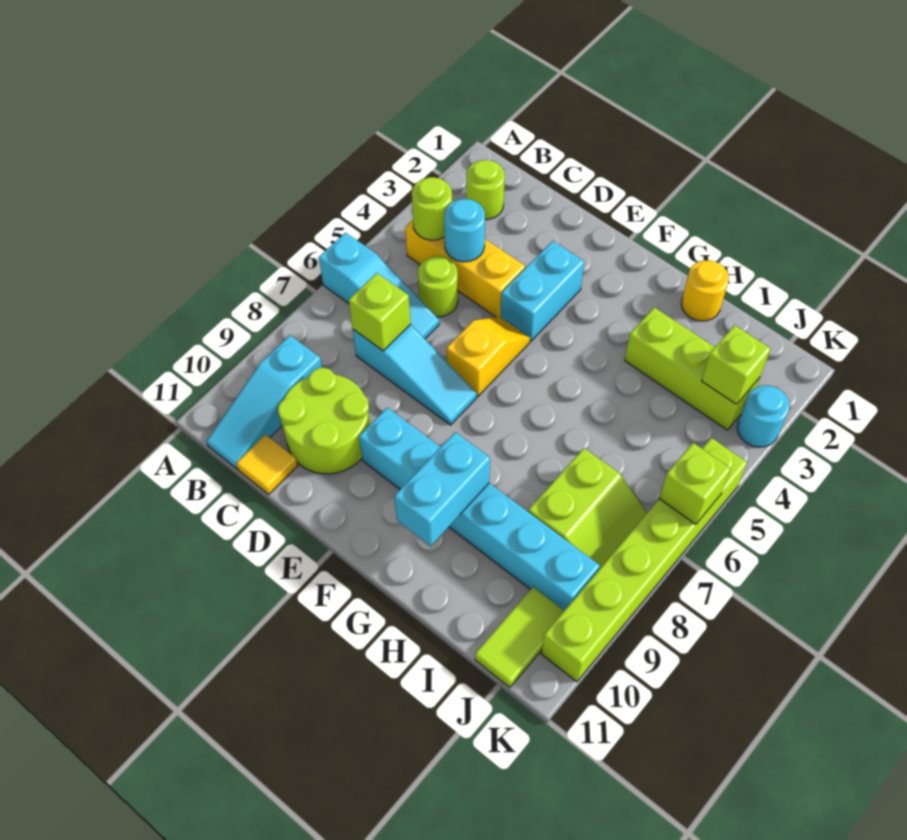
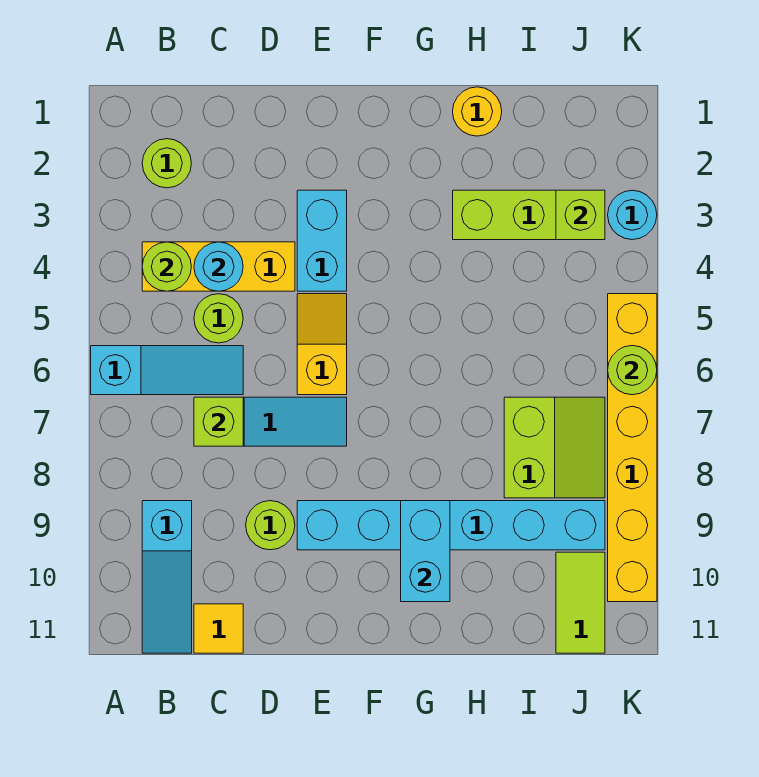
lime 2x2 round brick [278,368,370,474] -> lime 1x1 round brick [246,501,295,550]
lime 1x6 brick [541,438,747,682] -> yellow 1x6 brick [608,294,657,602]
lime 1x1 brick [659,443,731,524] -> lime 1x1 round brick [608,346,657,395]

